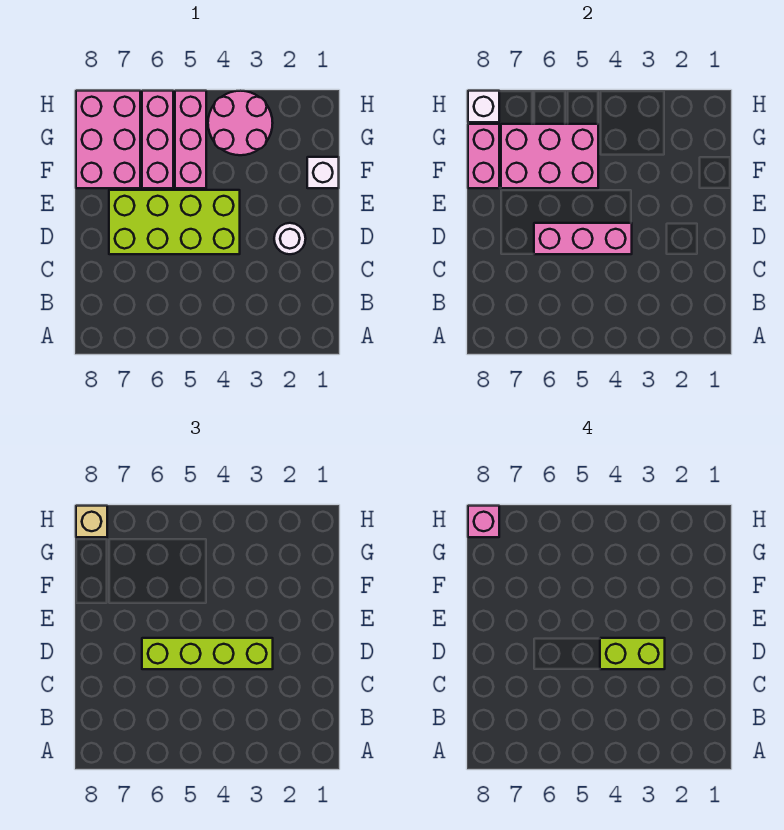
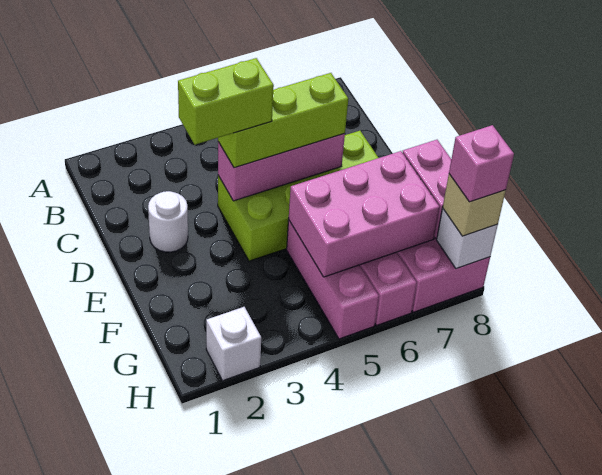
lime 1x4 brick [142,638,273,669] -> lime 1x3 brick [218,73,348,168]
white 1x1 brick [307,157,339,188] -> white 1x1 brick moved to [206,307,261,381]
pink 2x2 round brick [208,91,273,155] -> none

